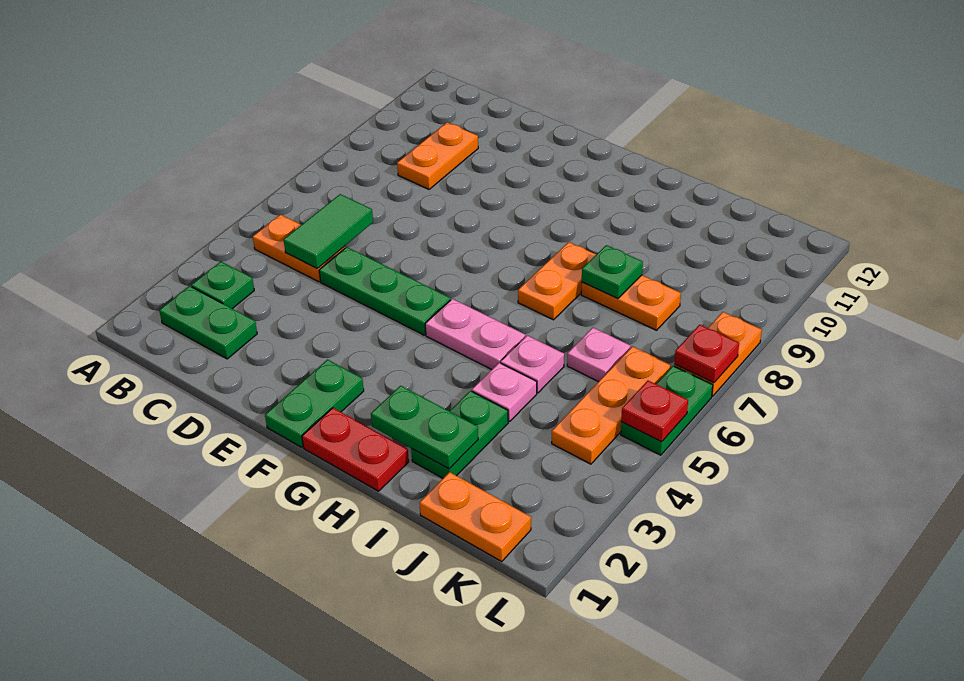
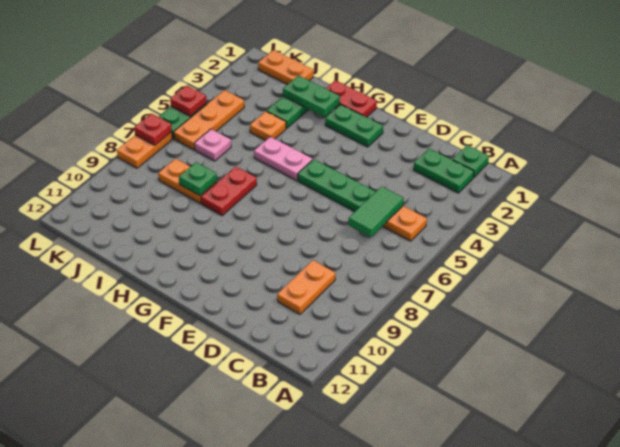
green 1x1 plate [191,262,254,309] -> green 1x1 plate moved to [453,145,489,178]
green 1x2 plate [265,360,364,448] -> green 1x2 plate turned to [325,105,383,147]
orange 1x2 plate [518,242,596,320] -> red 1x2 plate [201,167,257,216]
pink 1x1 plate [472,363,537,422] -> orange 1x1 plate [250,111,286,141]
pink 1x1 plate [501,335,564,393] -> none

